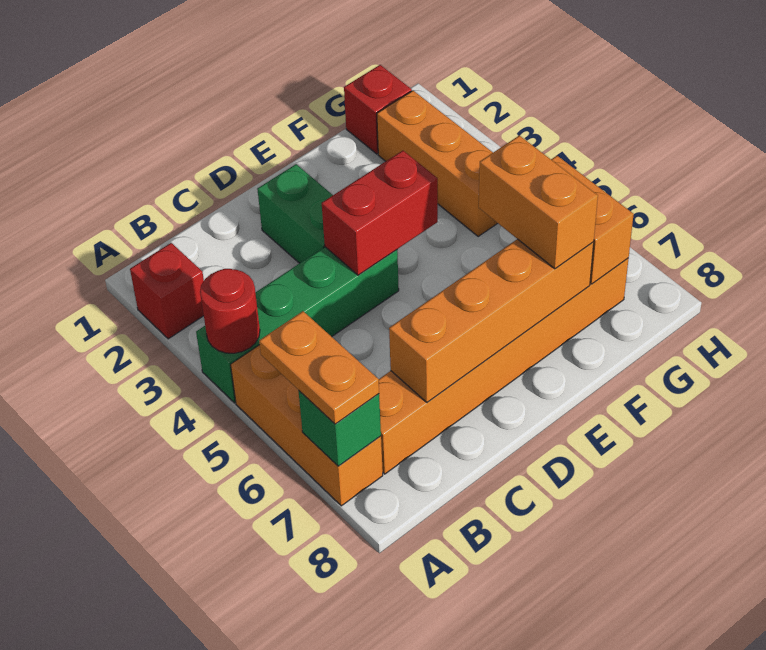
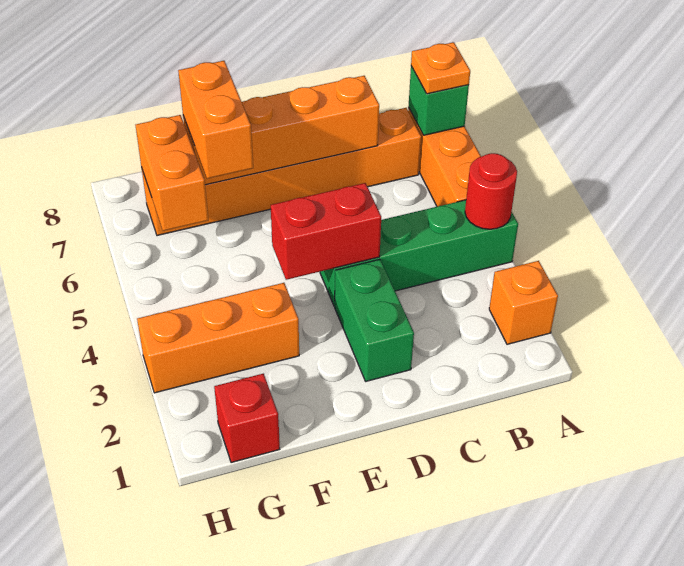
red 1x1 brick [130,243,204,339] -> orange 1x1 brick [489,261,558,344]
orange 1x2 plate [259,311,379,424] -> orange 1x1 plate [411,42,470,94]
orange 1x3 brick [377,91,498,236] -> orange 1x3 brick turned to [137,283,299,393]

